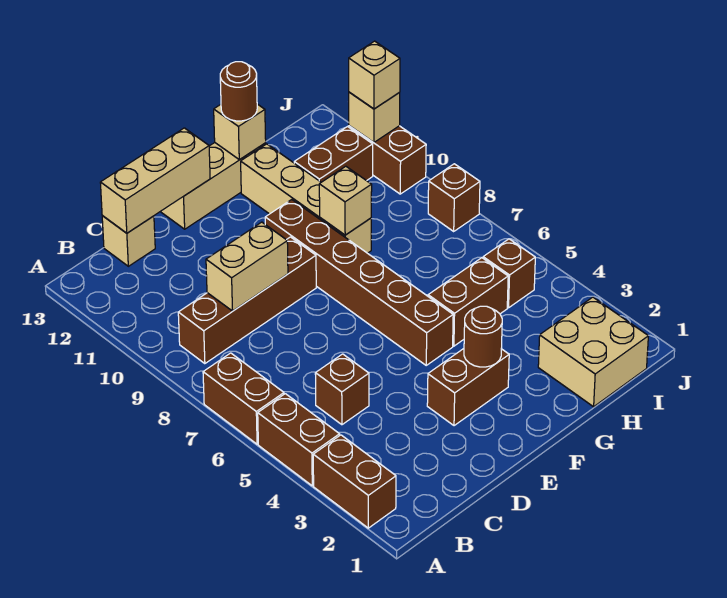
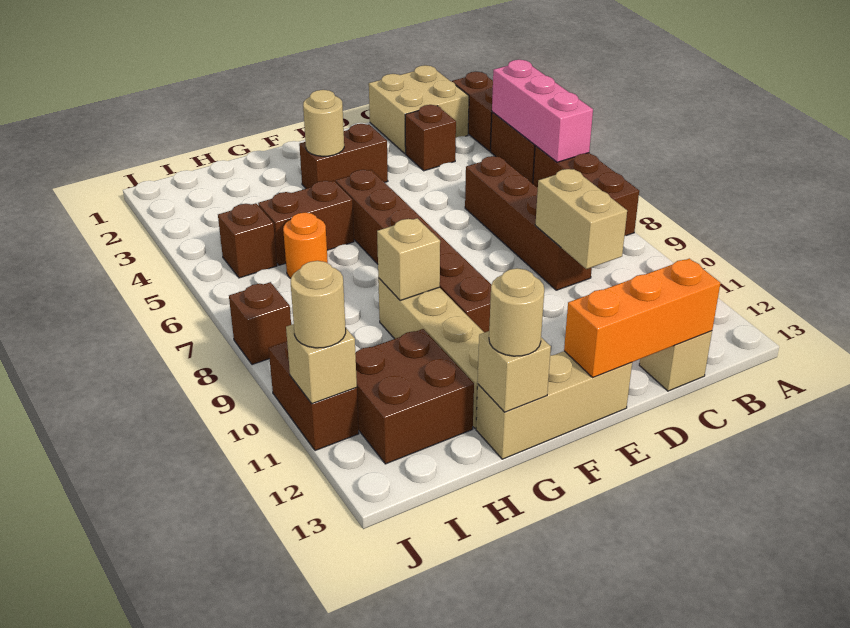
none -> pink 1x3 brick [492,60,593,162]
brown 1x2 brick [203,353,284,444] -> brown 1x3 brick [533,146,639,236]
brown 1x4 brick [178,237,316,364] -> brown 1x4 brick turned to [465,156,592,290]
brown 1x1 brick [315,354,369,425] -> brown 1x1 brick moved to [405,105,456,171]
tan 1x2 brick [206,222,288,311] -> tan 1x2 brick turned to [535,169,627,269]
tan 1x3 brick [100,128,210,233] -> orange 1x3 brick [564,259,720,377]
brown 1x1 round brick [464,306,502,367] -> tan 1x1 round brick [303,90,344,156]
brown 1x1 round brick [220,62,257,121] -> tan 1x1 round brick [489,268,544,356]
tan 2x2 brick [538,297,648,407] -> tan 2x2 brick moved to [369,65,469,154]
none -> orange 1x1 round brick [283,213,328,278]
brown 1x2 brick [294,127,373,182] -> brown 2x2 brick [355,329,474,464]
tan 1x1 brick [349,41,400,109] -> tan 1x1 round brick [291,261,346,348]

